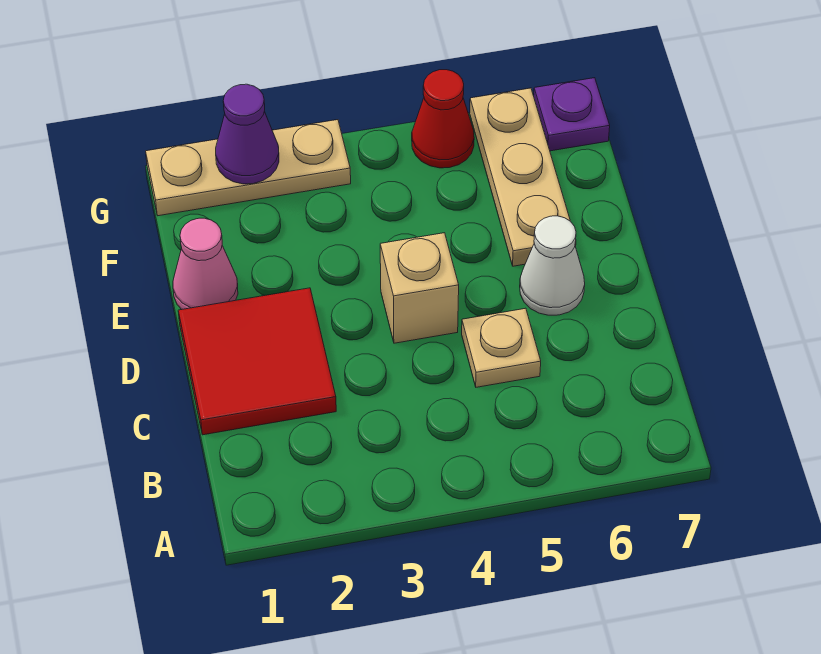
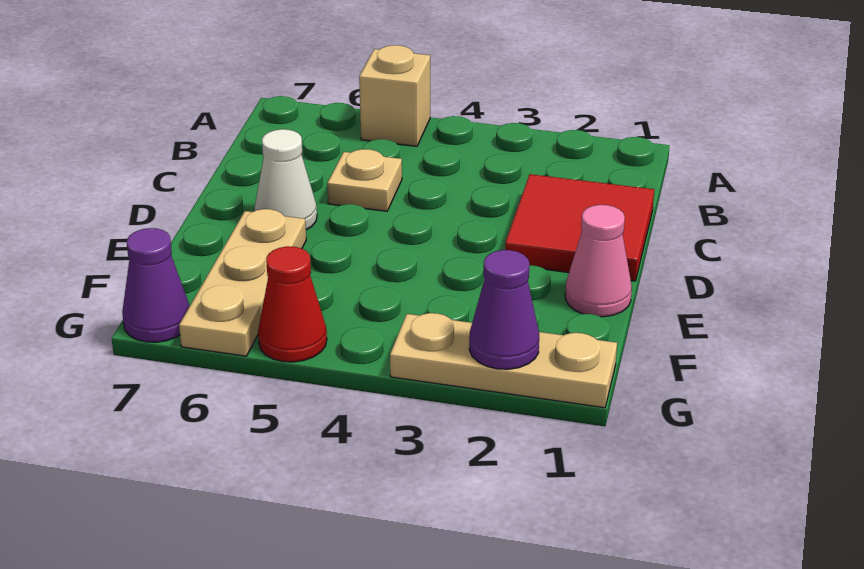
tan 1x1 brick [380,233,459,343] -> tan 1x1 brick moved to [359,45,430,146]
purple 1x1 plate [534,78,610,151] -> purple 1x1 cone [122,228,190,342]

